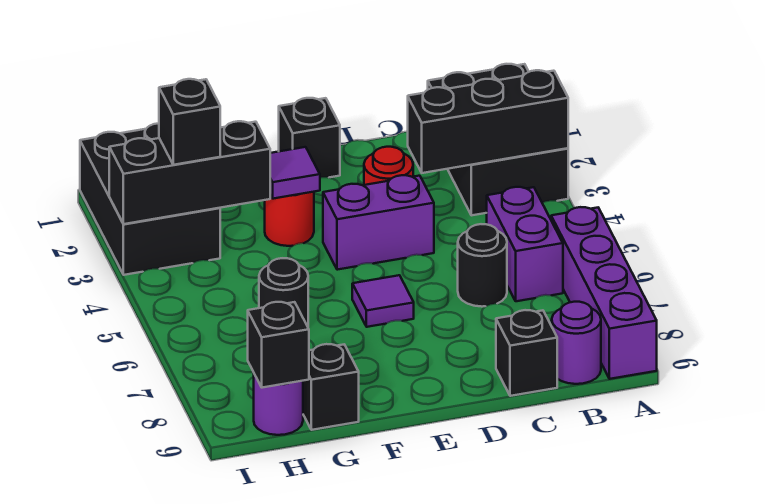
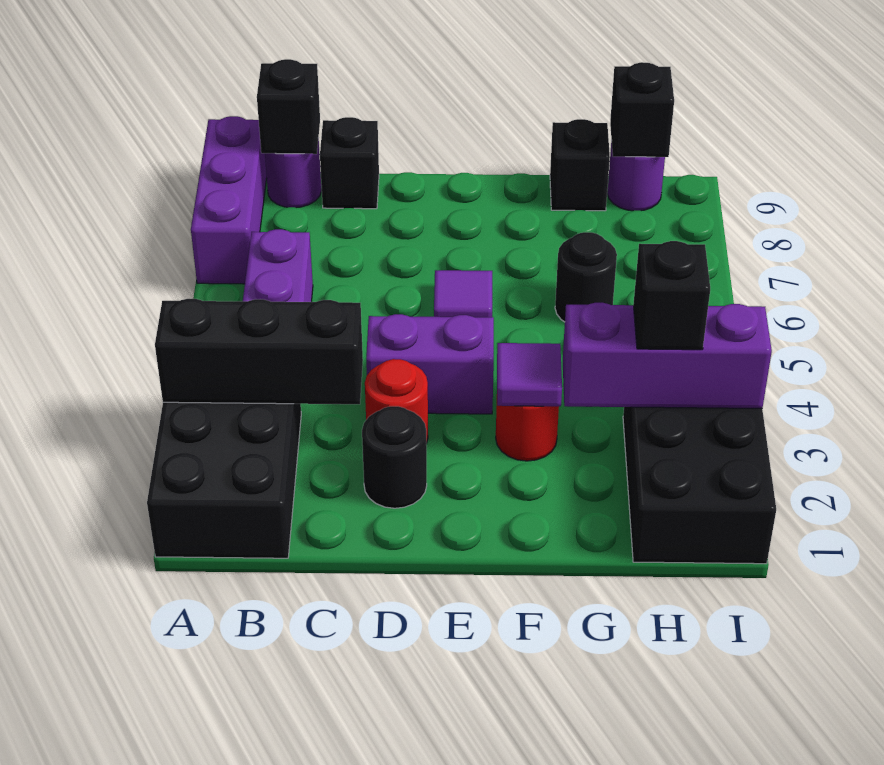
purple 1x4 brick [551,207,657,379] -> purple 1x3 brick [191,116,267,284]
black 1x1 round brick [458,224,507,307] -> black 1x1 round brick moved to [362,406,427,508]
black 1x1 brick [279,98,340,178] -> black 1x1 brick moved to [257,59,320,154]
black 1x3 brick [109,121,270,224] -> purple 1x3 brick [563,303,772,409]

